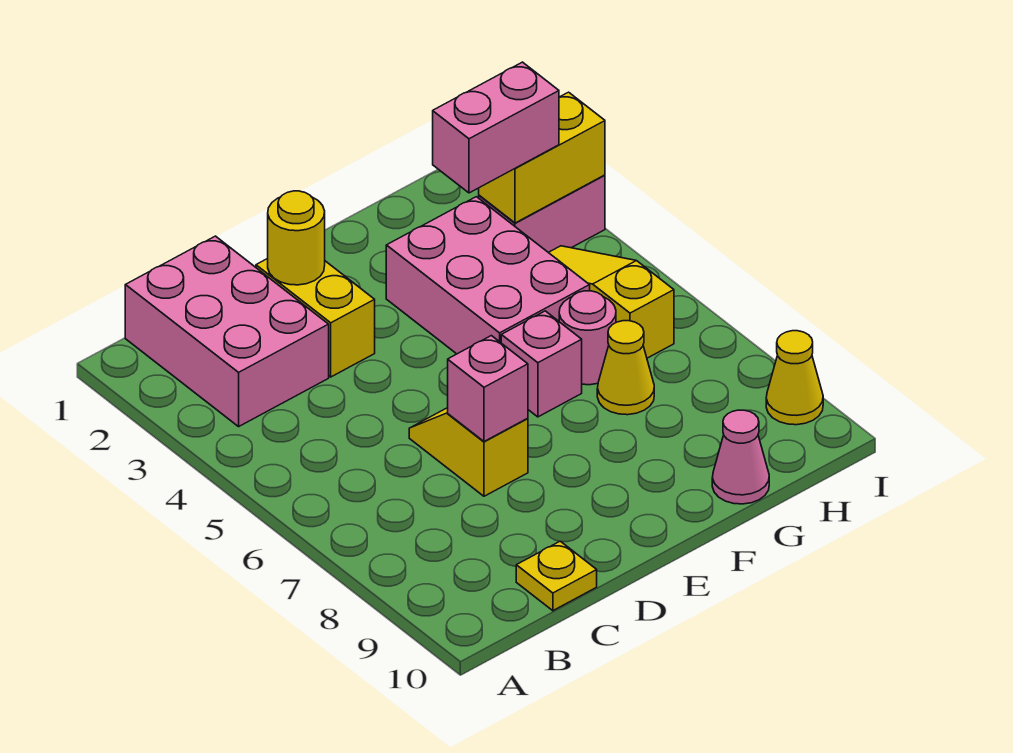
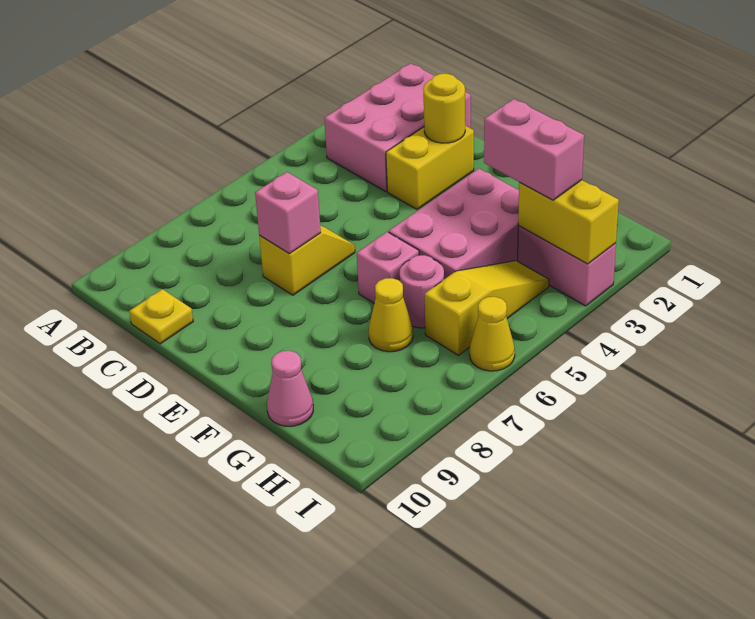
yellow 1x1 cone [766,331,823,425] -> yellow 1x1 cone moved to [470,297,515,371]

